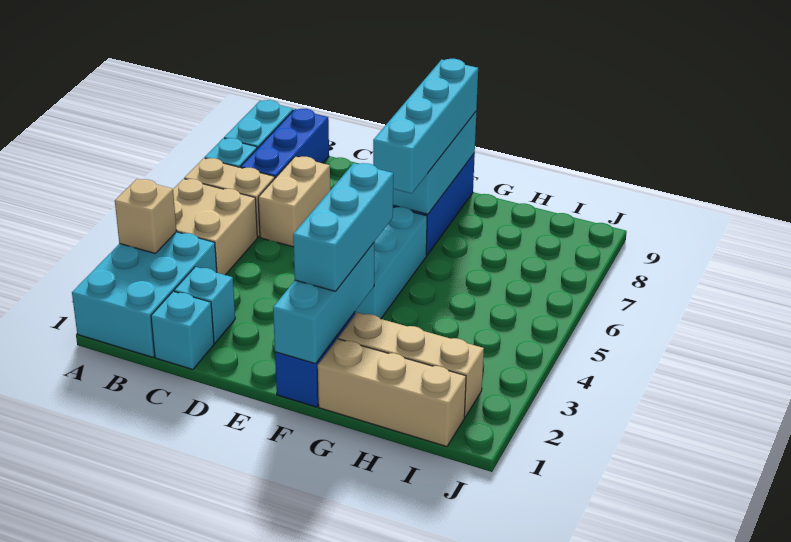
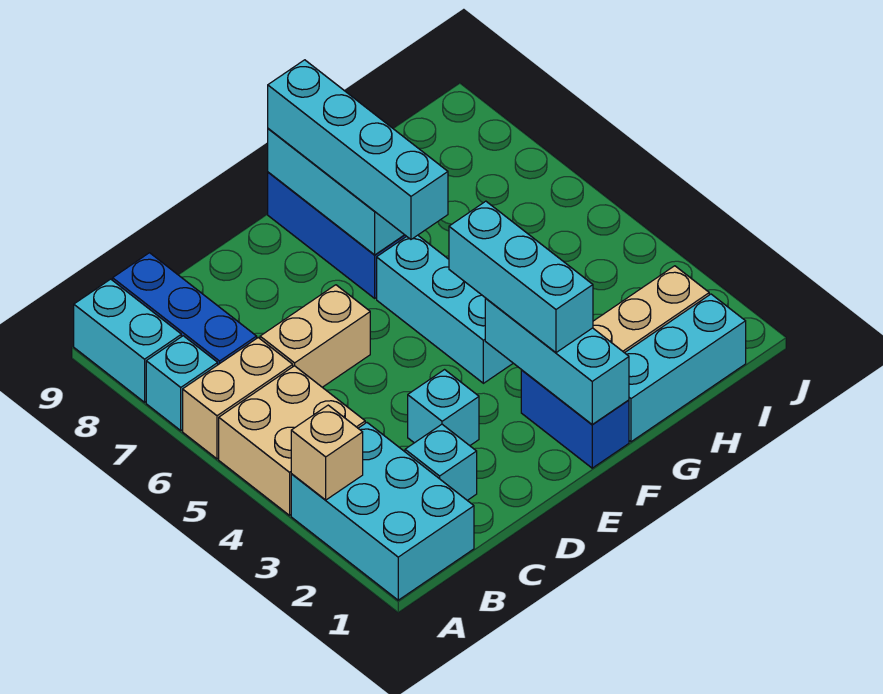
cyan 1x1 brick [151,291,214,369] -> cyan 1x1 brick moved to [408,370,479,446]
tan 1x2 brick [258,157,330,247] -> tan 1x2 brick turned to [260,285,370,387]
tan 1x3 brick [318,339,466,447] -> cyan 1x3 brick [625,294,746,442]

